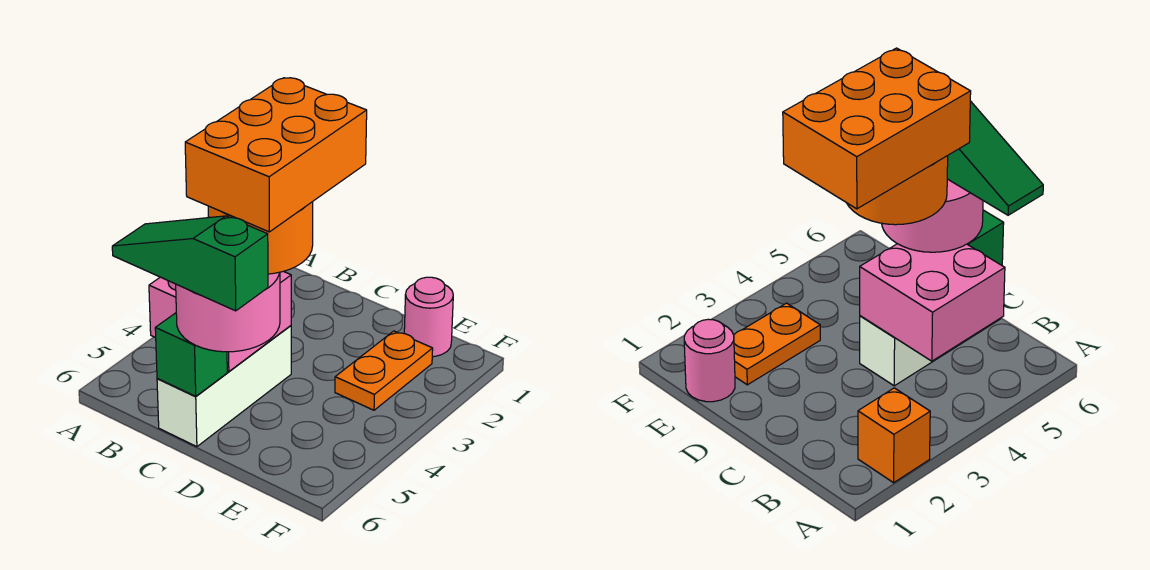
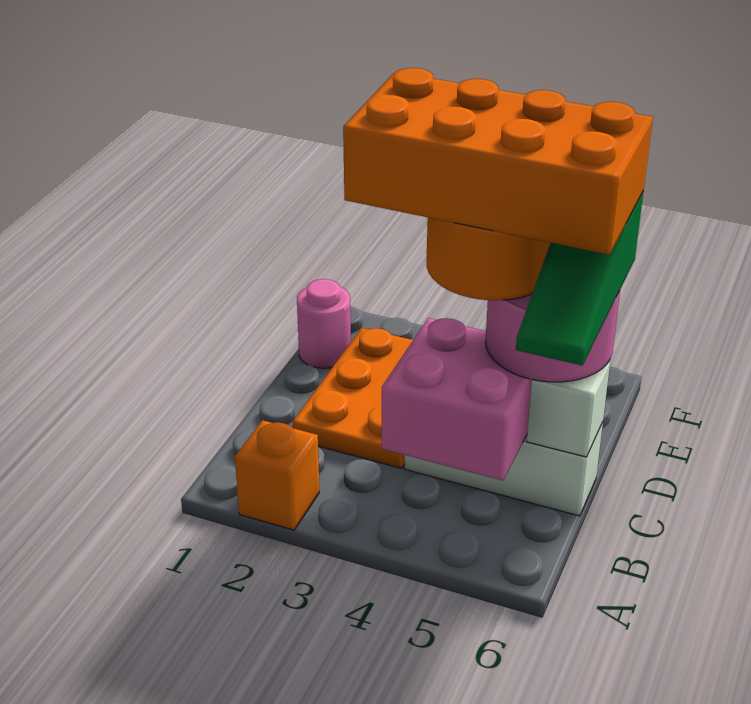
orange 2x3 brick [185,78,367,232] -> orange 2x4 brick [343,68,653,255]
green 1x1 brick [155,313,227,396] -> white 1x1 brick [527,360,610,457]
orange 1x2 plate [335,331,433,410] -> orange 2x3 plate [293,328,413,468]

